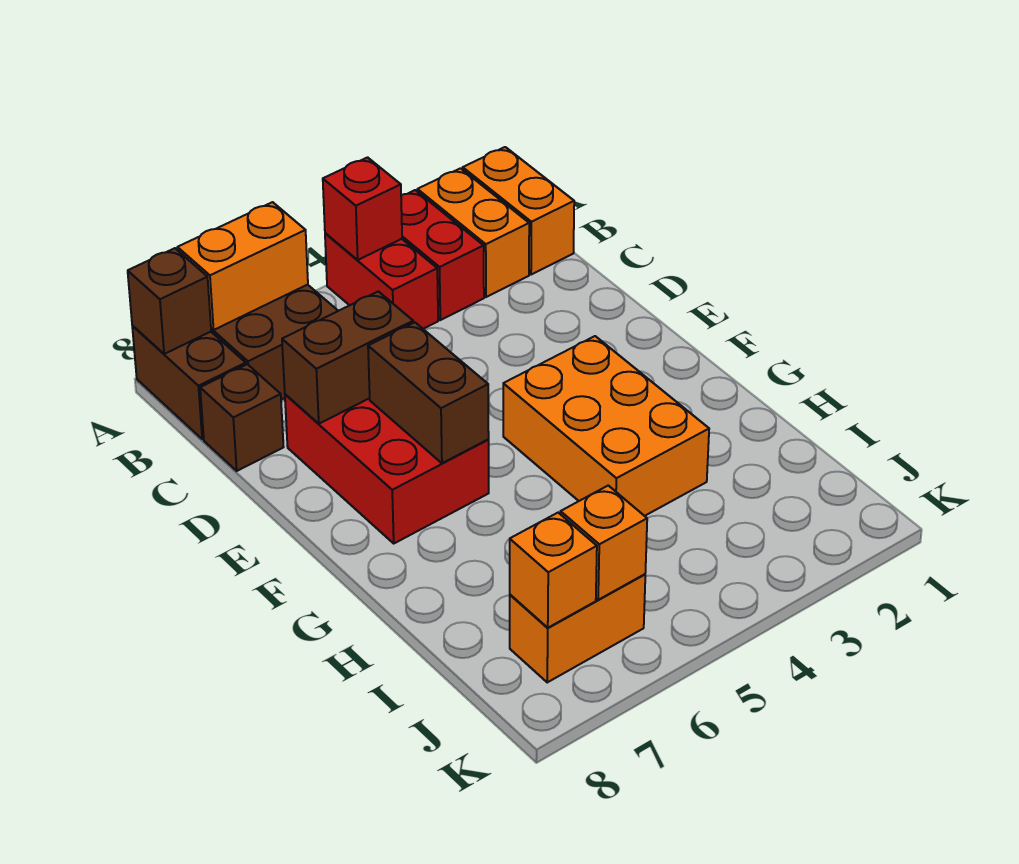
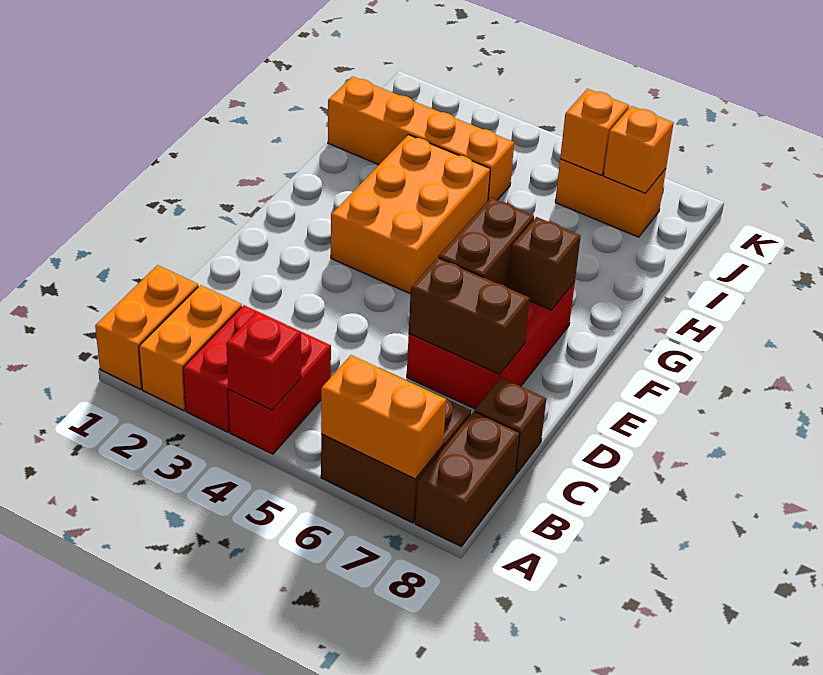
brown 1x1 brick [128,248,211,354] -> brown 1x1 brick moved to [508,217,581,310]
none -> orange 1x4 brick [328,76,514,200]

